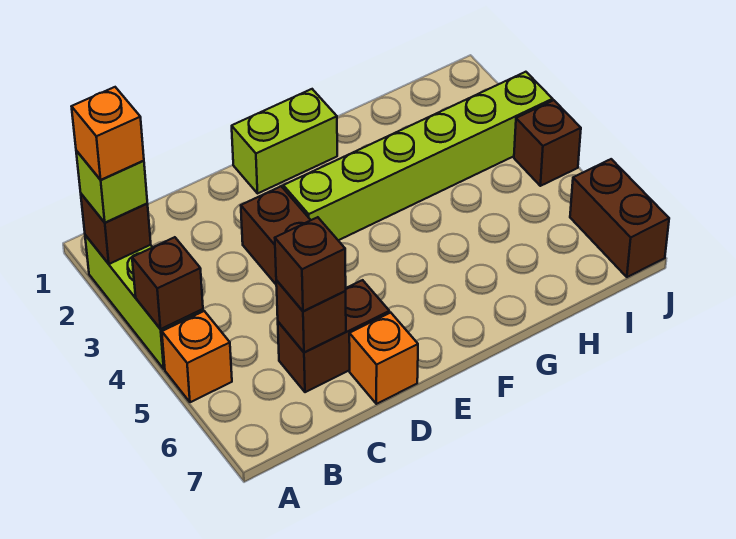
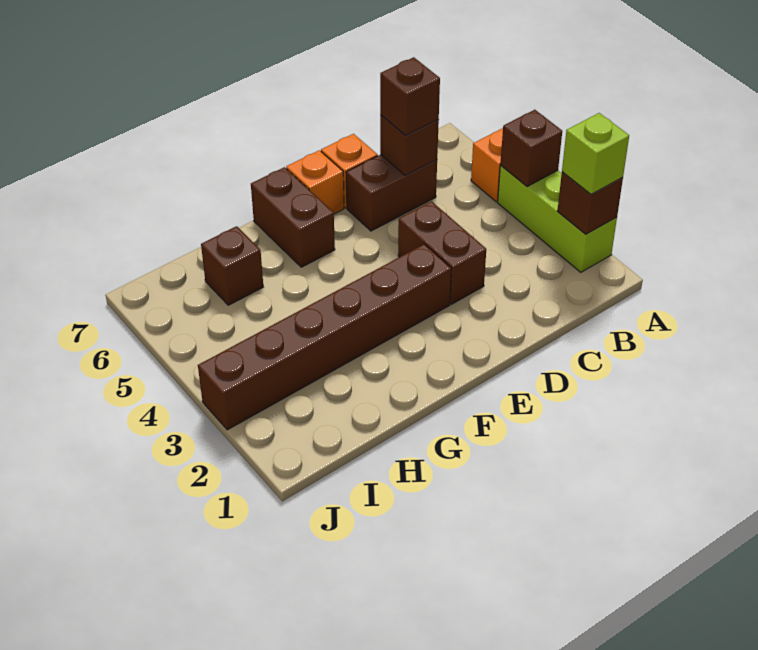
orange 1x1 brick [72,87,144,180] -> orange 1x1 brick moved to [286,150,344,214]
lime 1x2 brick [232,89,337,193] -> none
lime 1x6 brick [283,72,553,240] -> brown 1x6 brick [198,244,451,430]
brown 1x1 brick [514,100,581,186] -> brown 1x1 brick moved to [201,226,263,305]
brown 1x2 brick [570,159,669,277] -> brown 1x2 brick moved to [251,167,335,267]

